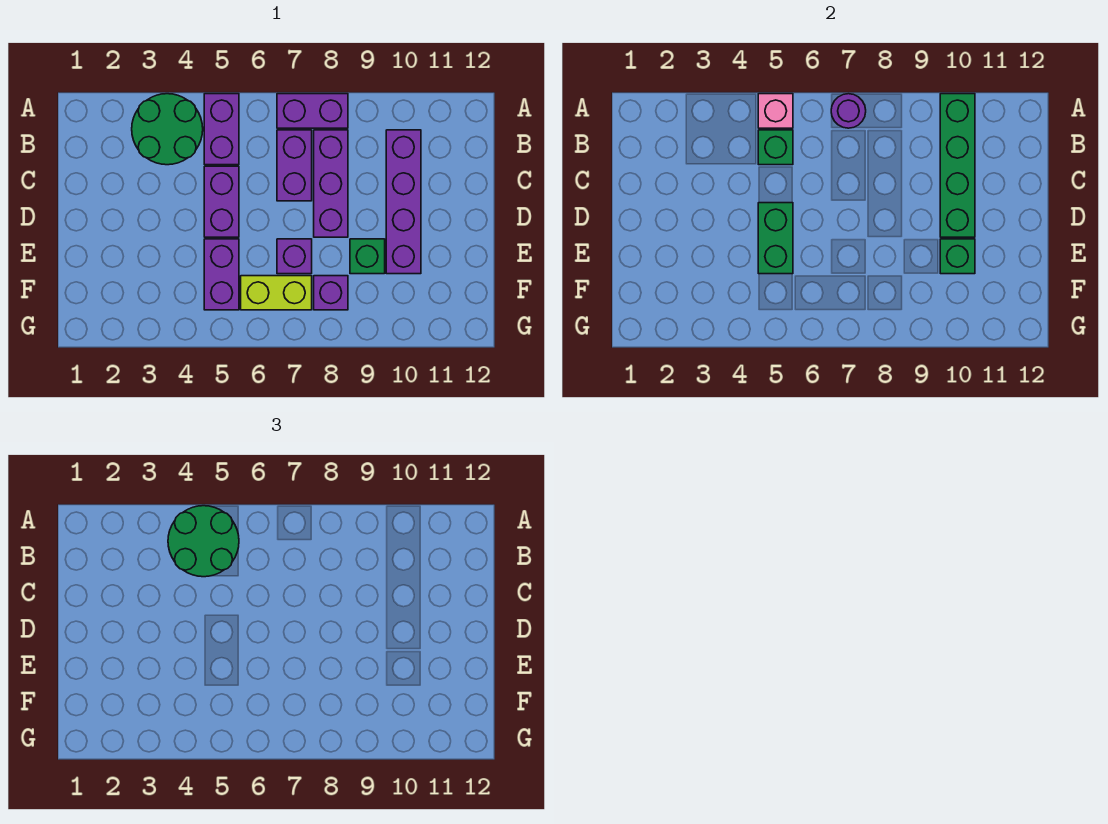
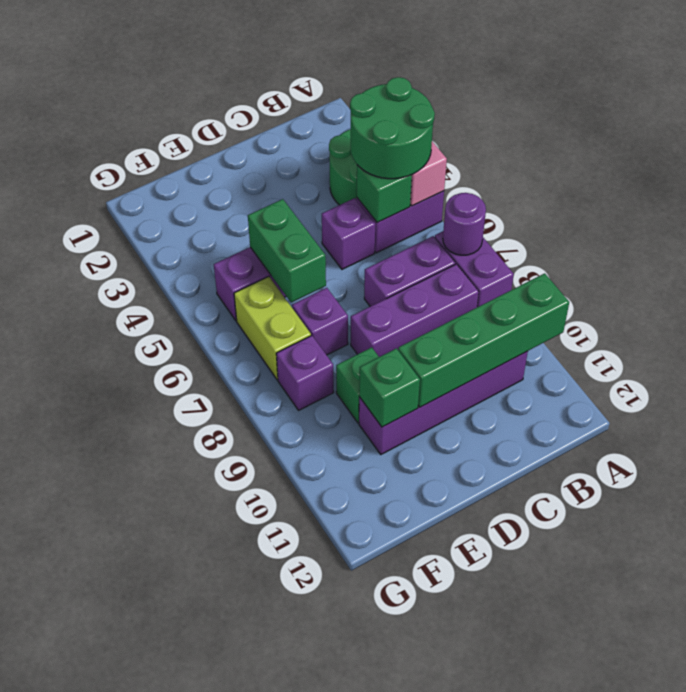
purple 1x2 brick [204,166,239,237] -> purple 1x1 brick [322,198,375,269]
green 1x2 brick [758,203,793,274] -> green 1x2 brick turned to [248,199,326,303]

